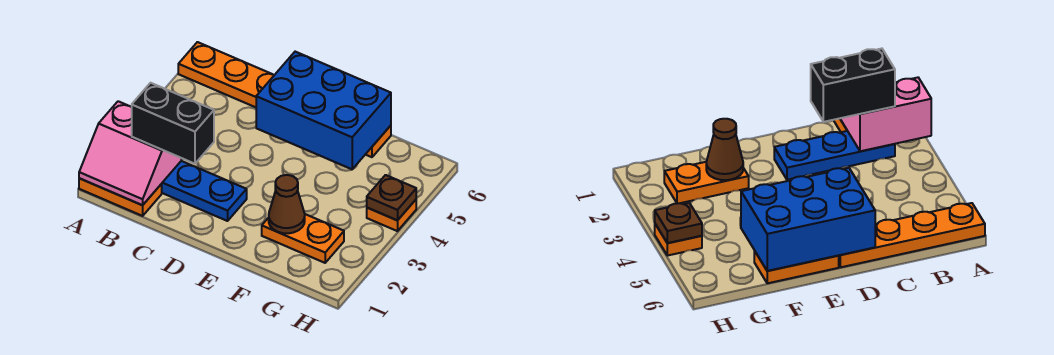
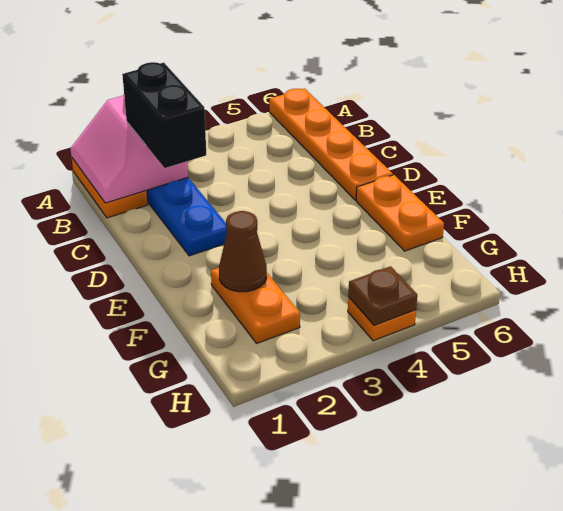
blue 2x3 brick [256,52,391,169] -> none

